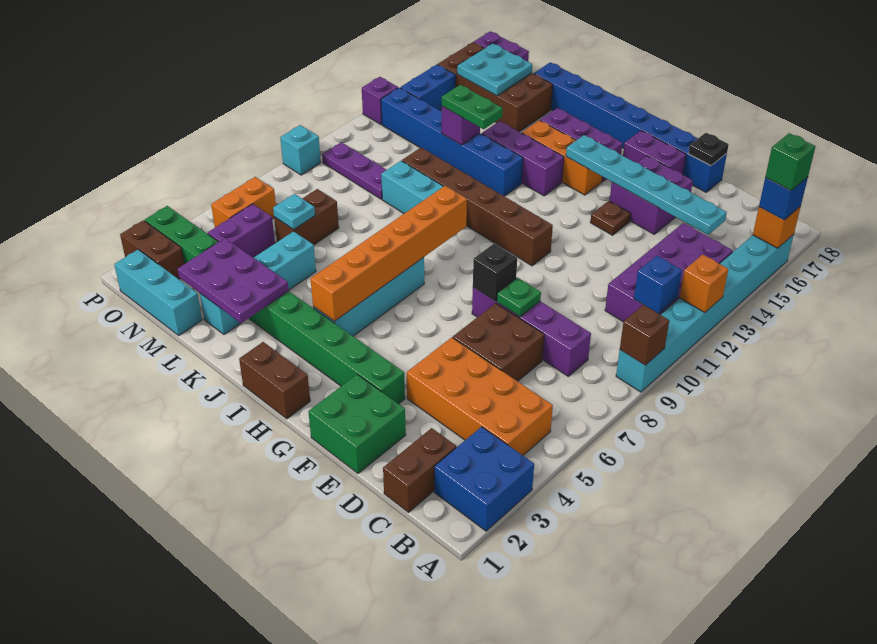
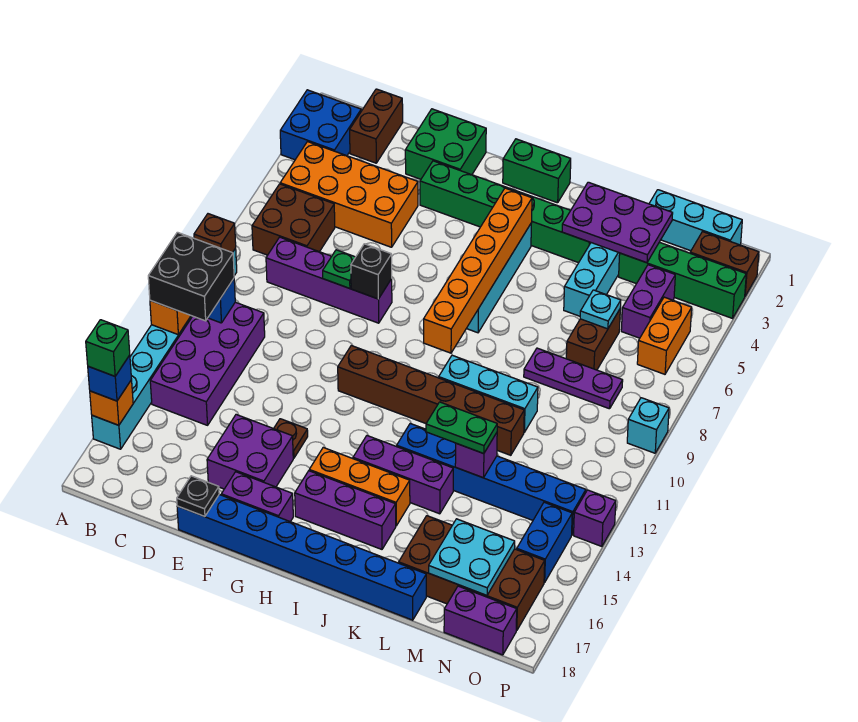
none -> black 2x2 brick [148,232,234,321]
cyan 1x6 plate [566,135,727,235] -> none
brown 2x2 brick [453,303,544,381] -> brown 2x2 brick moved to [252,184,335,255]
brown 1x2 brick [239,342,310,419] -> green 1x2 brick [503,139,571,203]
purple 1x3 plate [322,142,386,199] -> purple 1x3 plate moved to [524,348,623,409]

